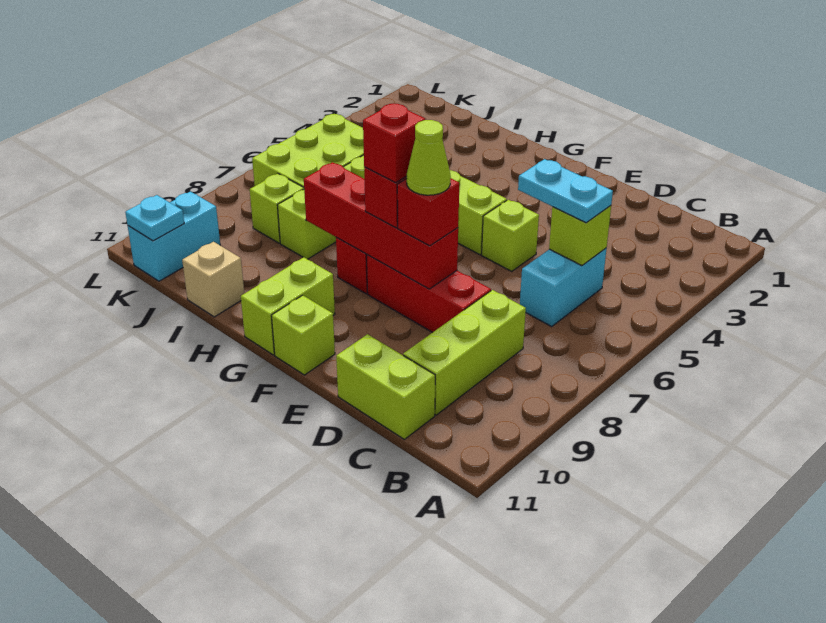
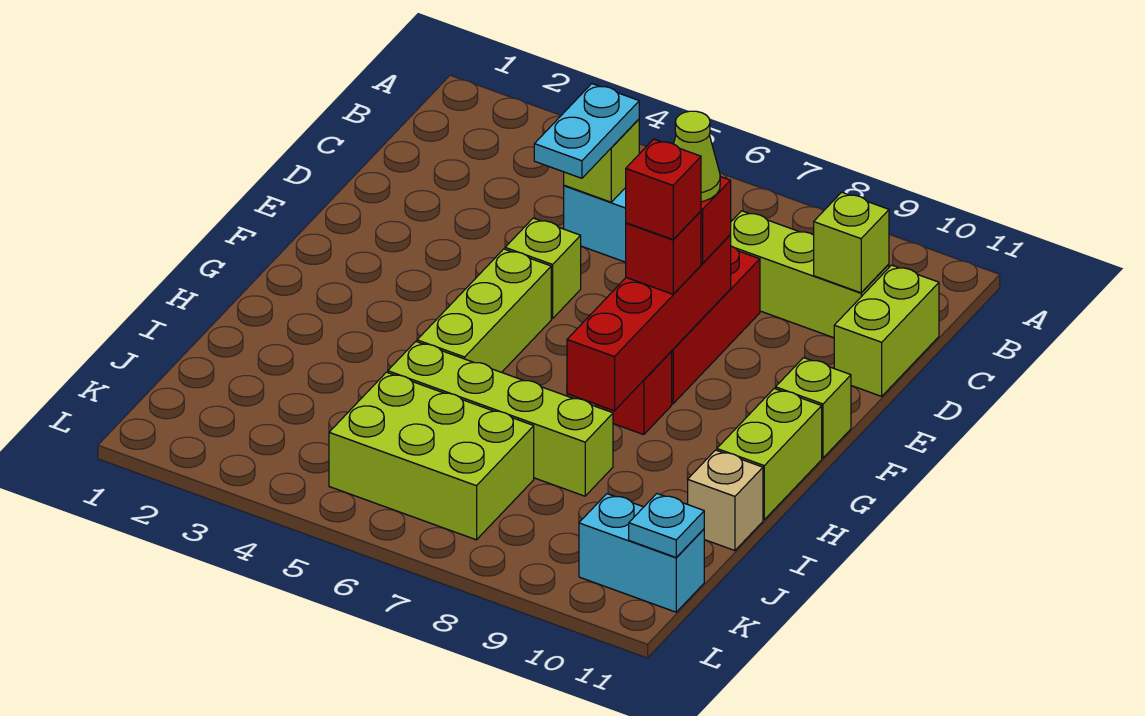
lime 1x2 brick [241,257,335,355] -> lime 1x2 brick turned to [717,388,822,520]
lime 1x1 brick [250,173,304,243] -> lime 1x1 brick moved to [814,192,889,293]

